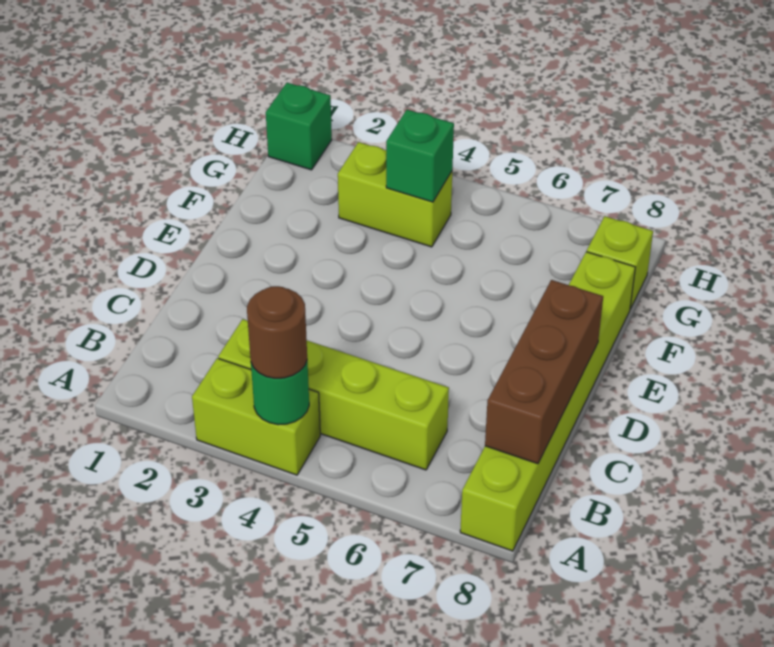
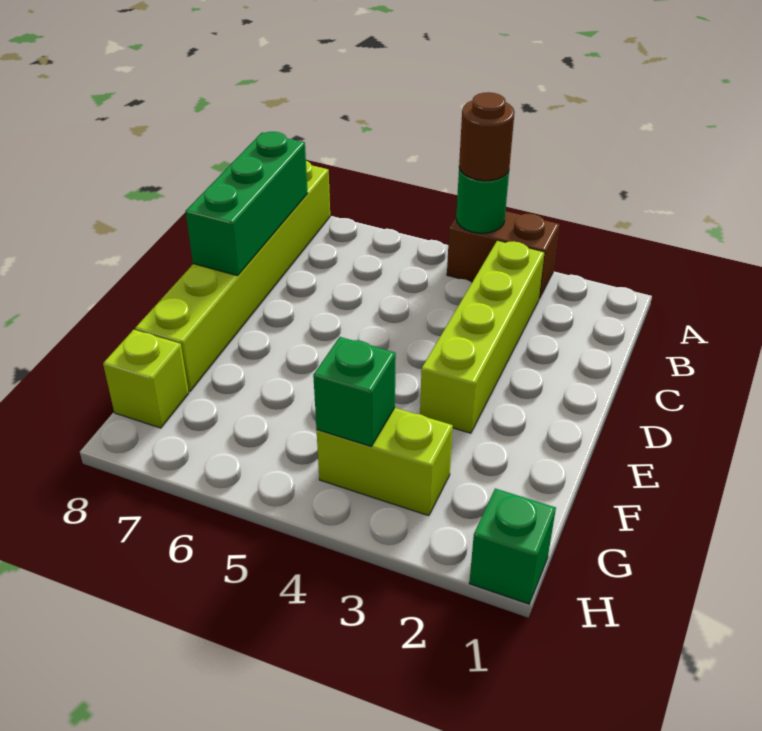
lime 1x2 brick [192,358,320,475] -> brown 1x2 brick [447,211,560,299]
lime 1x4 brick [218,319,449,470] -> lime 1x4 brick turned to [420,241,545,433]
brown 1x3 brick [485,280,603,464] -> green 1x3 brick [186,132,308,276]

